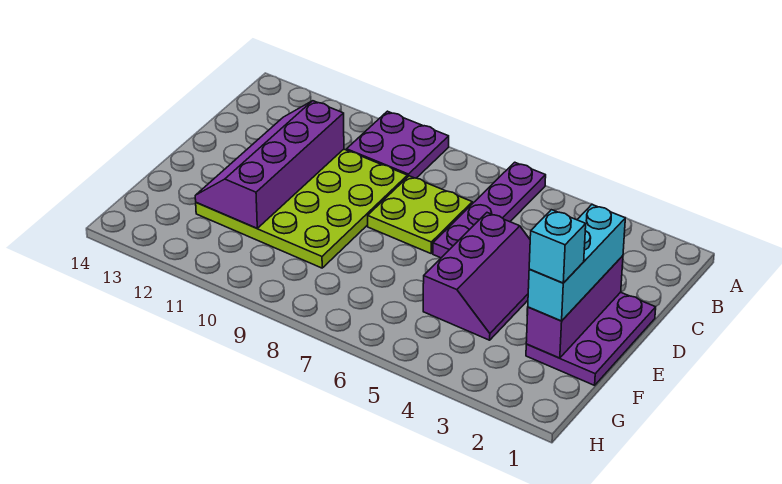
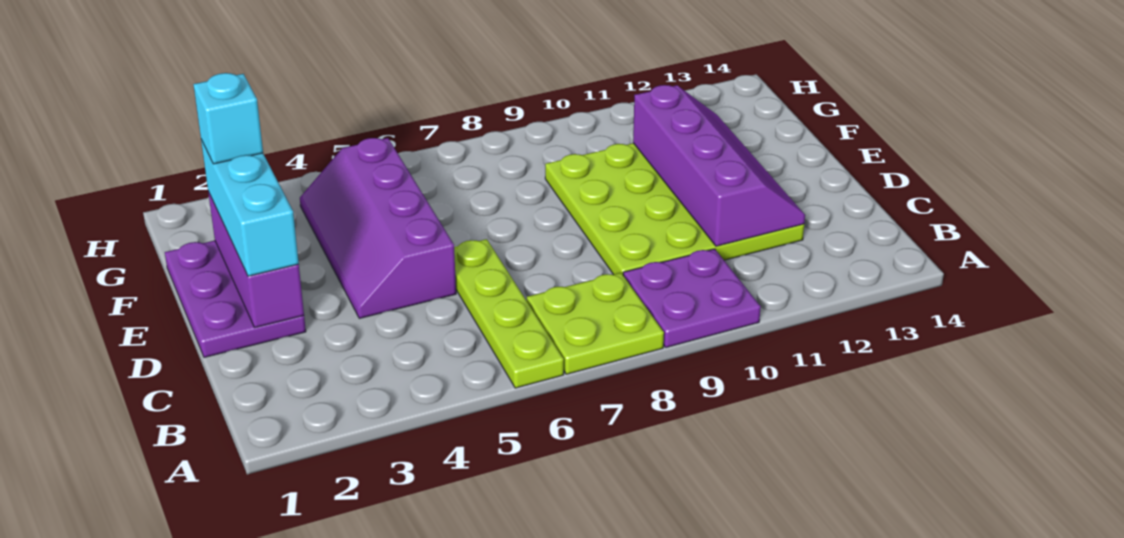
purple 1x4 plate [433,162,546,258] -> lime 1x4 plate [454,239,564,388]
lime 2x2 plate [368,176,472,253] -> lime 2x2 plate moved to [527,273,664,374]
purple 2x3 slope [423,213,530,340] -> purple 2x4 slope [300,138,456,318]

